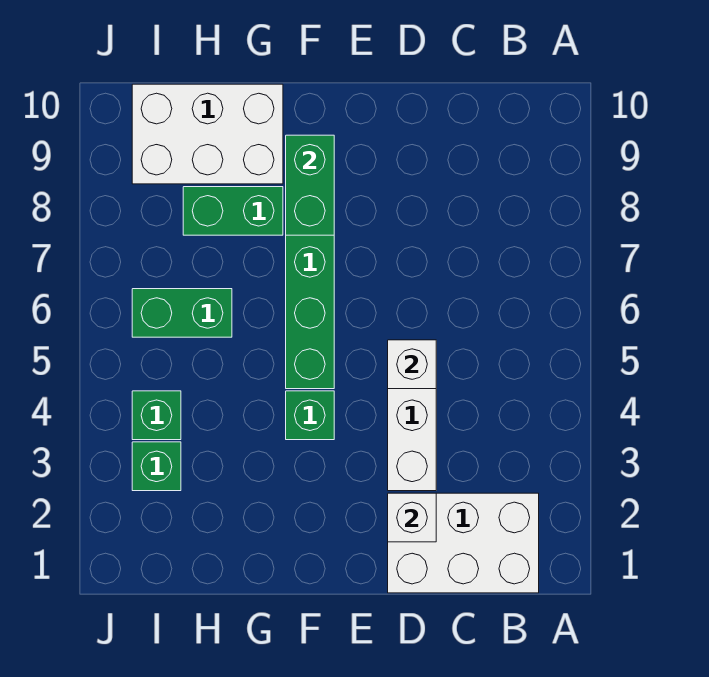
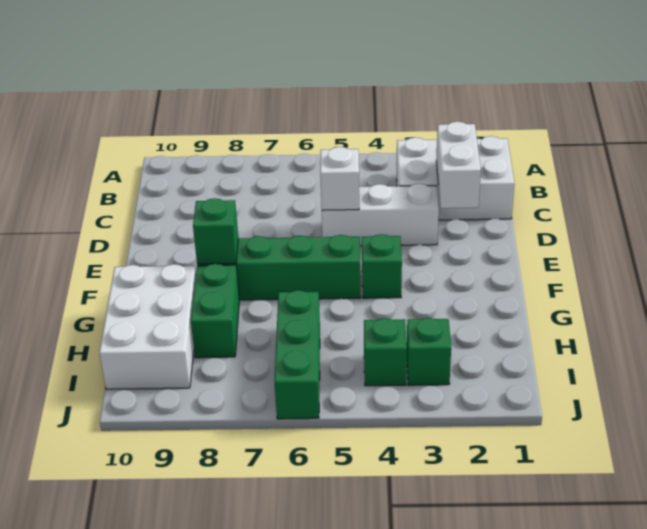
white 2x3 brick [388,493,539,593] -> white 2x3 brick turned to [397,136,514,220]
white 1x1 brick [388,493,436,542] -> white 1x2 brick [436,122,481,208]
green 1x2 brick [286,135,334,235] -> green 1x1 brick [193,198,238,264]
green 1x2 brick [132,289,232,337] -> green 1x3 brick [275,290,320,419]

